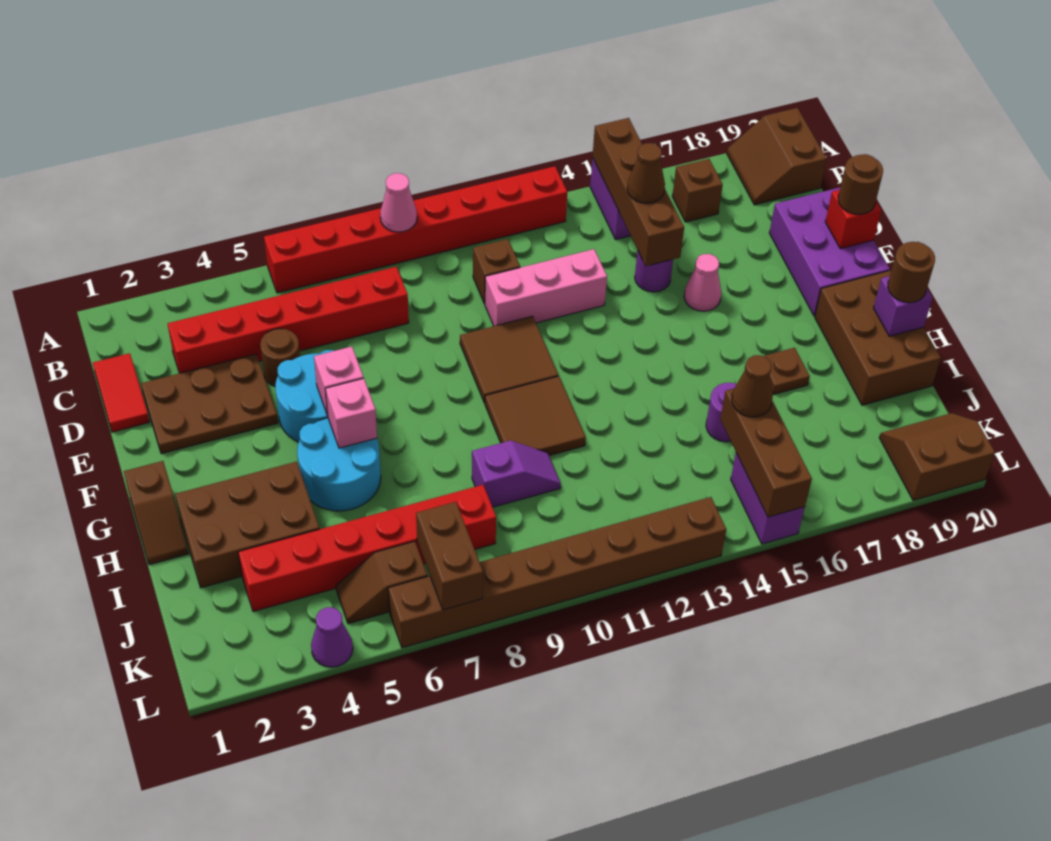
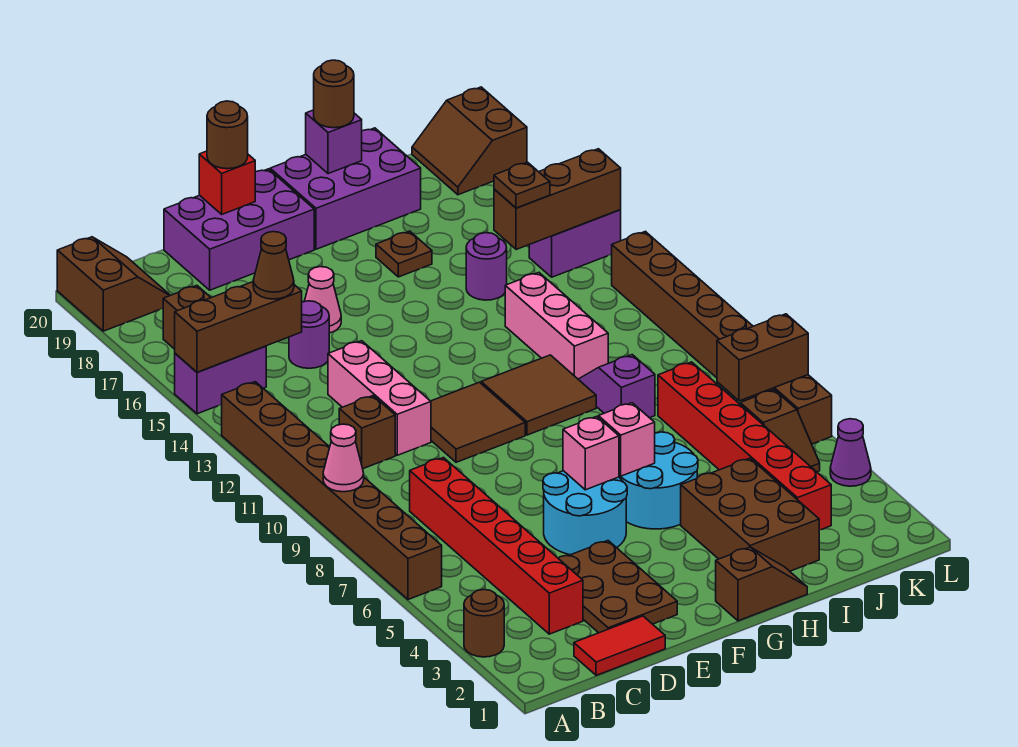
red 1x8 brick [264,166,567,293] -> brown 1x8 brick [222,382,442,600]
brown 1x4 brick [592,118,684,266] -> brown 1x3 brick [175,282,302,372]
brown 2x2 slope [727,108,827,205] -> brown 2x2 slope turned to [57,237,170,331]
brown 1x1 round brick [260,329,300,386] -> brown 1x1 round brick moved to [464,590,504,657]
brown 2x3 brick [815,270,941,405] -> purple 2x3 brick [270,128,421,249]
none -> pink 1x3 brick [505,273,608,379]
brown 1x1 cone [732,355,773,417] -> brown 1x1 plate [494,162,550,208]

